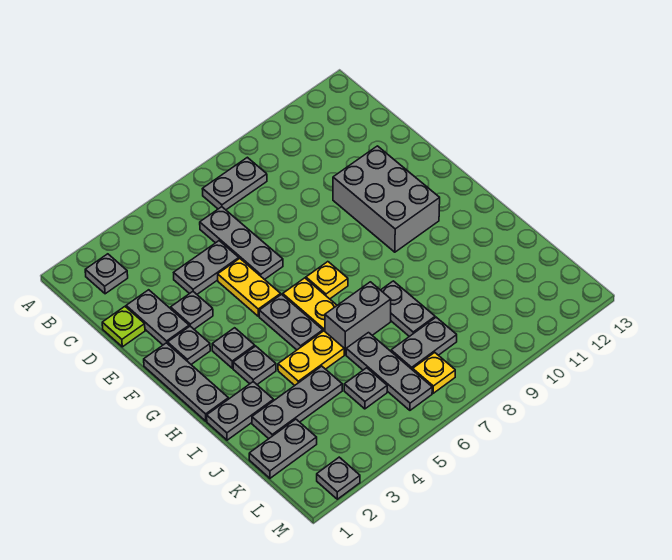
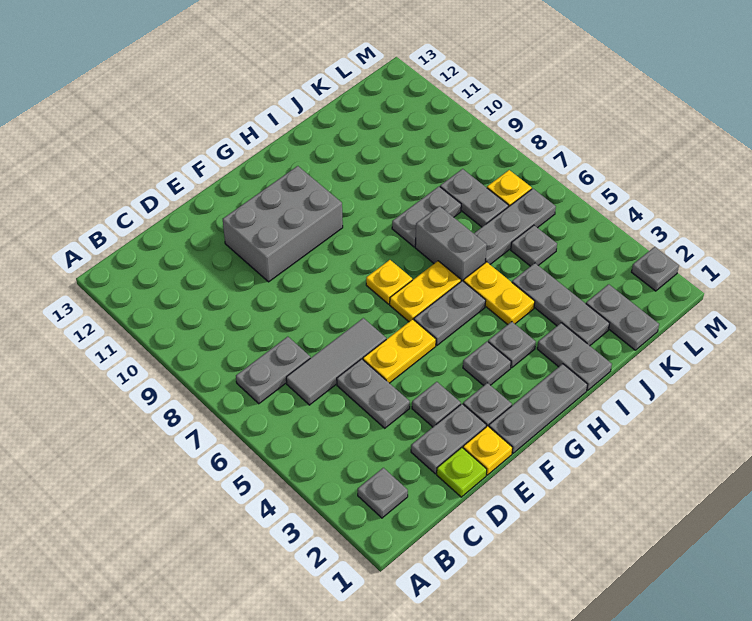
grey 1x2 plate [203,157,267,210] -> grey 1x2 plate turned to [236,337,310,404]
grey 1x3 plate [200,207,283,280] -> grey 1x3 tile [286,318,386,405]
none -> yellow 1x1 plate [463,426,513,475]

